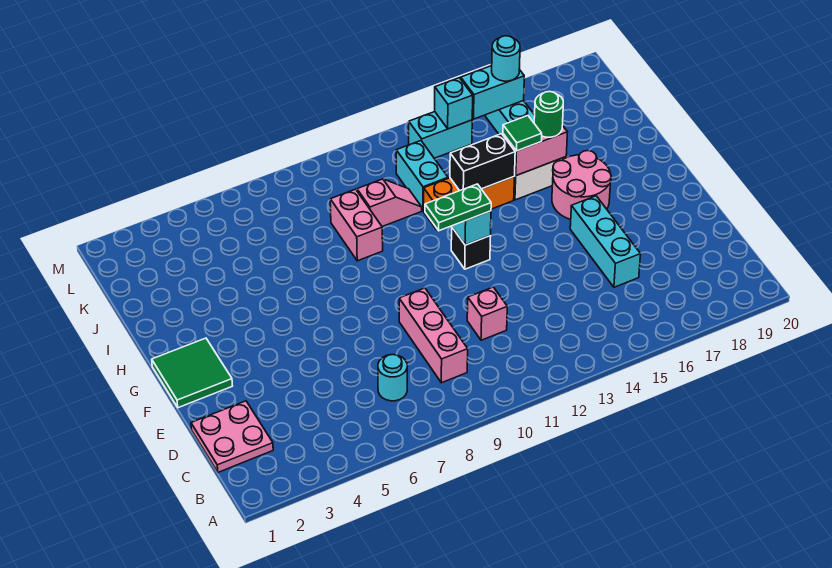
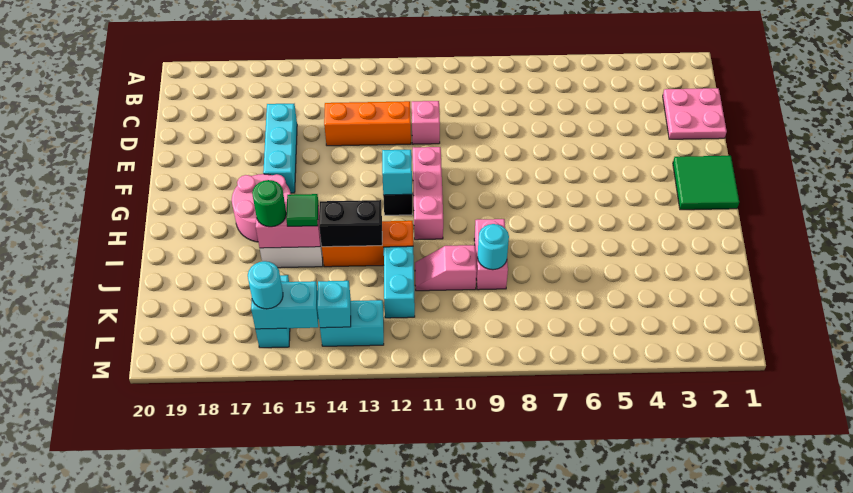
cyan 1x1 round brick [378,355,407,401] -> cyan 1x1 round brick moved to [477,224,509,270]
pink 1x3 brick [399,288,468,383] -> pink 1x3 brick moved to [413,147,443,240]
none -> orange 1x3 brick [324,101,411,146]
green 1x2 plate [425,184,491,231] -> none

